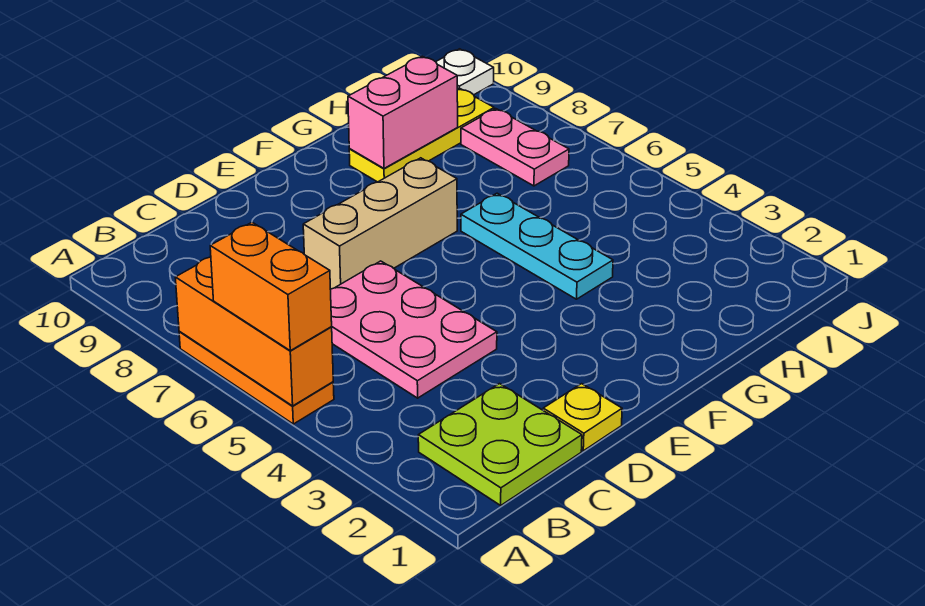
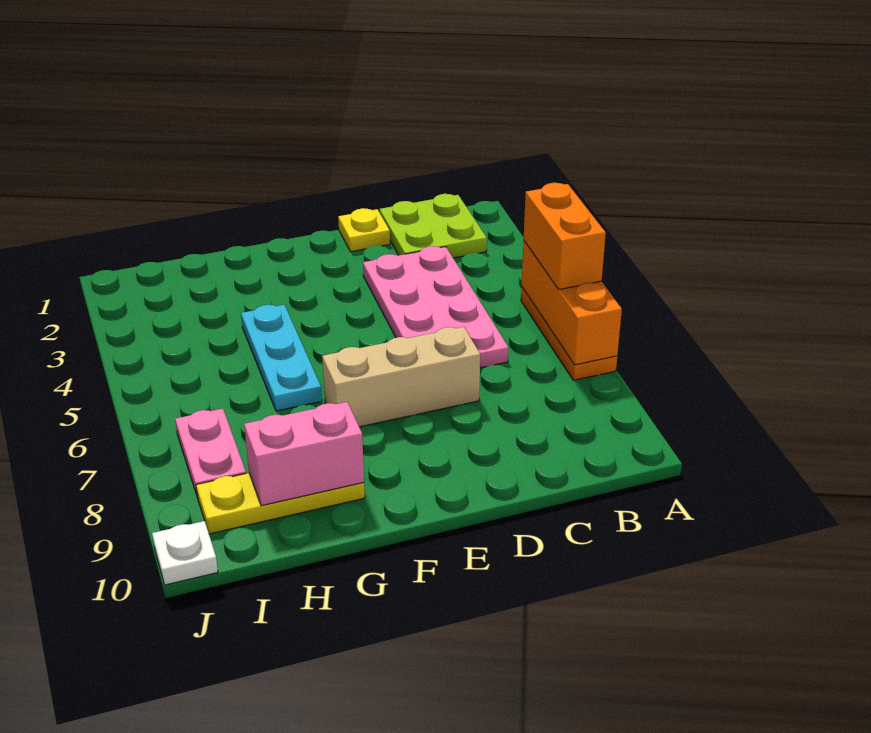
pink 2x3 plate [330,261,497,398] -> pink 2x4 plate [363,246,509,368]

